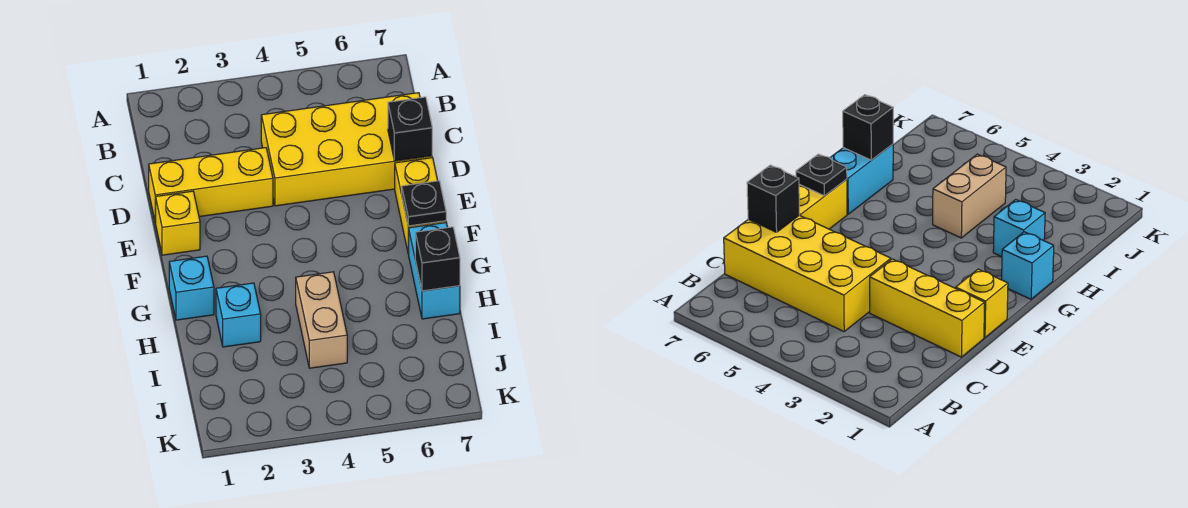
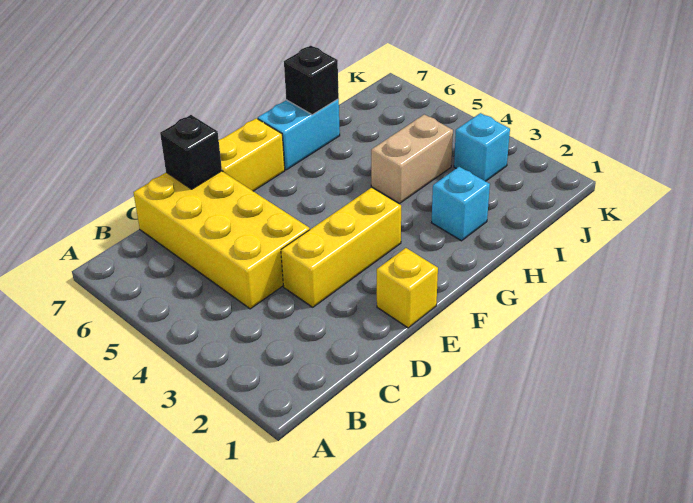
yellow 1x3 brick [149,148,273,222] -> yellow 1x3 brick turned to [281,188,401,307]
black 1x1 plate [402,181,446,226] -> none
cyan 1x1 brick [169,256,214,320] -> cyan 1x1 brick moved to [454,113,510,181]

